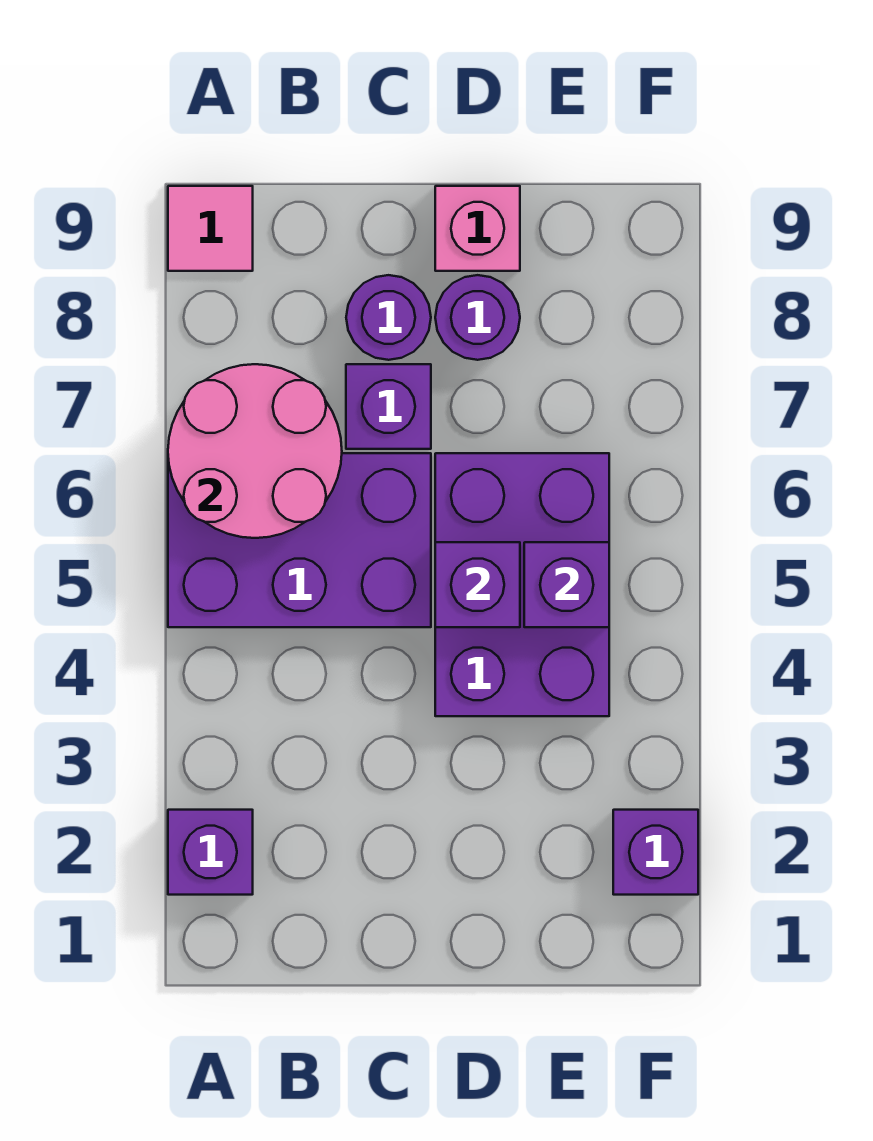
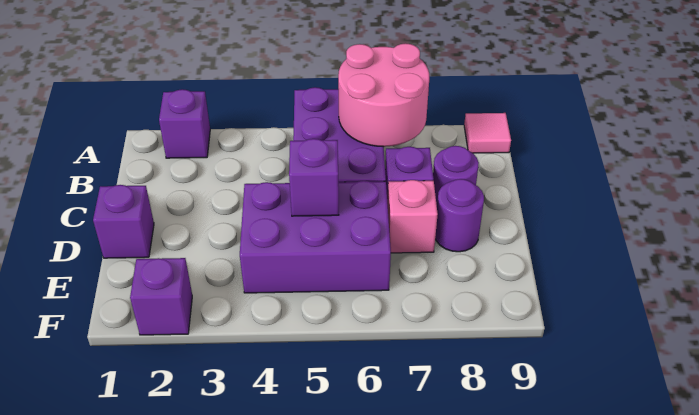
pink 1x1 brick [435,186,520,271] -> pink 1x1 brick moved to [387,180,438,253]
purple 1x1 brick [524,542,609,627] -> purple 1x1 brick moved to [93,185,154,258]

